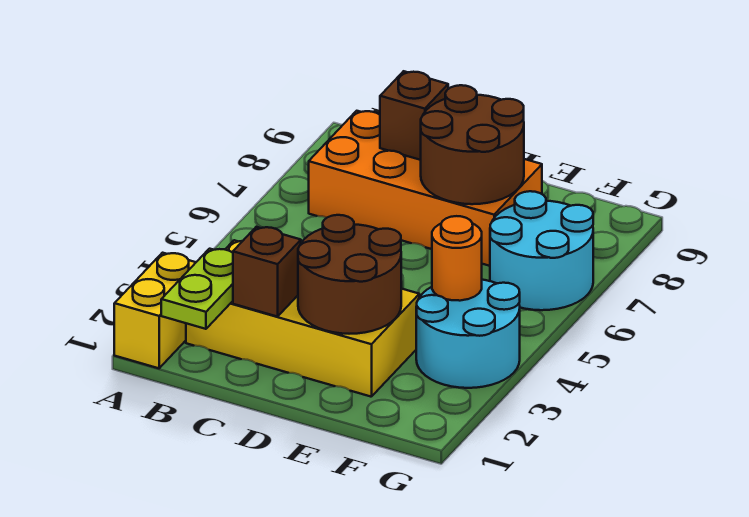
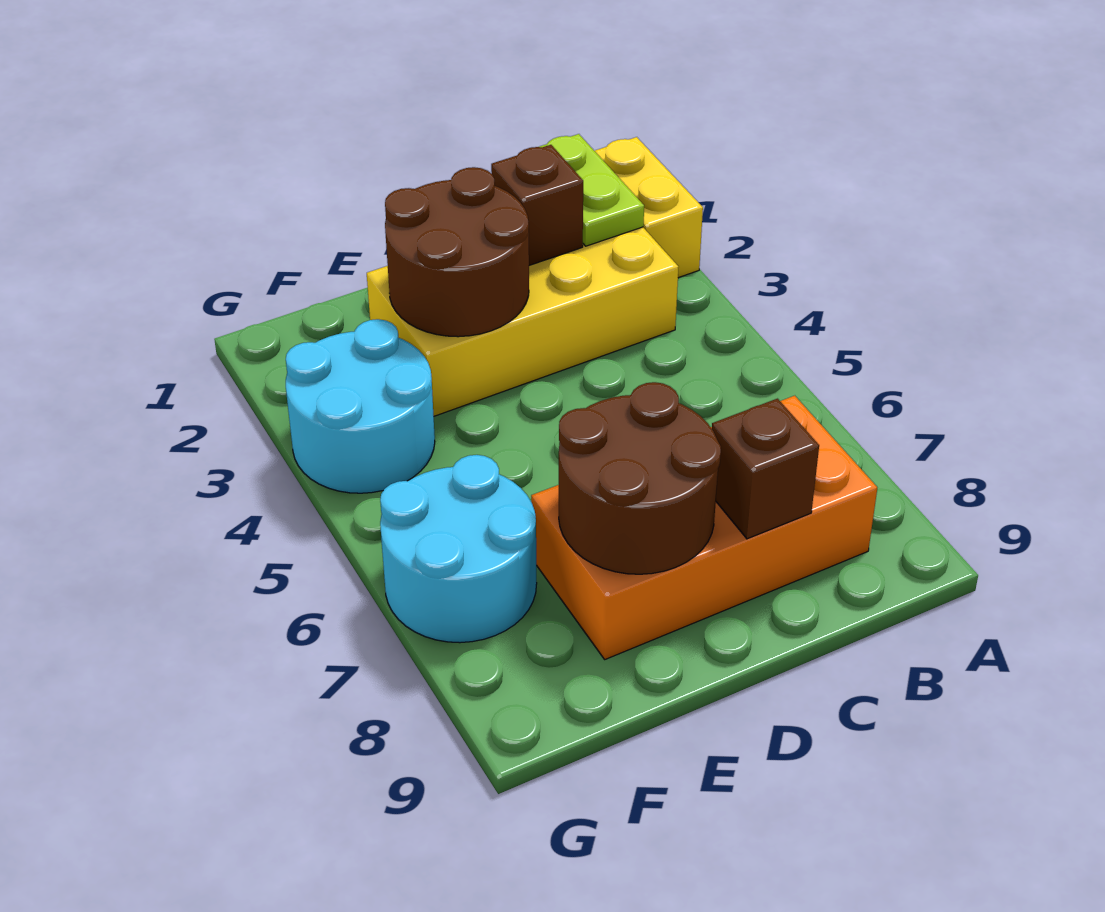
orange 1x1 round brick [432,216,482,301] -> none

